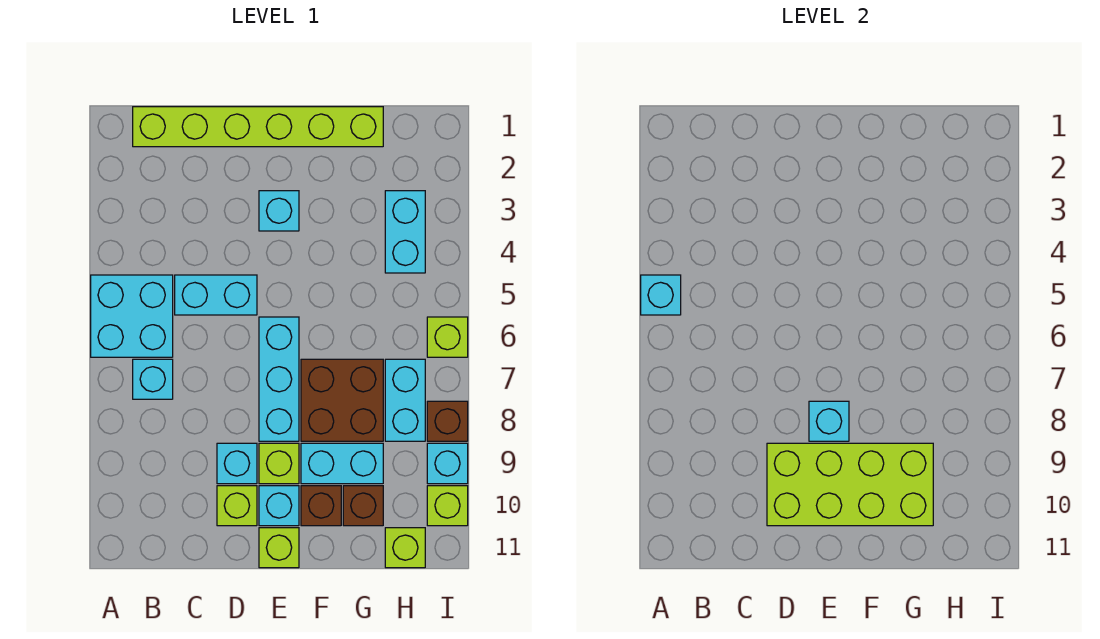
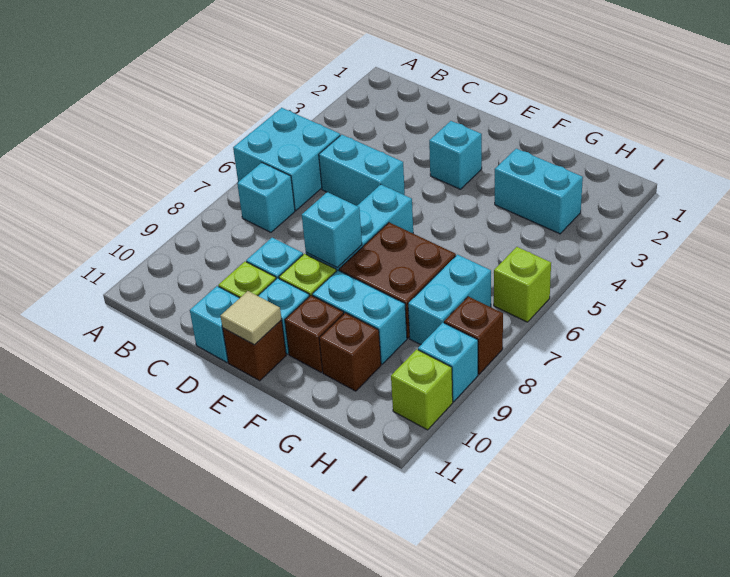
cyan 1x1 brick [641,275,681,315] -> cyan 1x1 brick moved to [190,286,239,362]
lime 1x6 brick [133,107,383,147] -> none
lime 2x4 brick [767,443,933,526] -> none
lime 1x1 brick [259,528,299,568] -> brown 1x1 brick [223,320,286,381]
none -> tan 1x1 tile [221,291,282,345]
cyan 1x2 brick [385,191,425,273] -> cyan 1x2 brick turned to [495,149,583,234]
lime 1x1 brick [385,528,425,568] -> none

